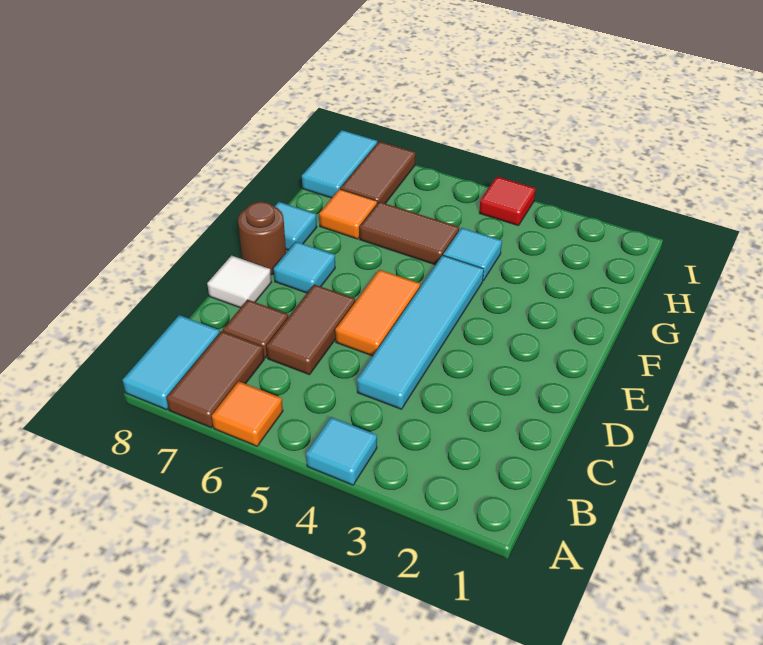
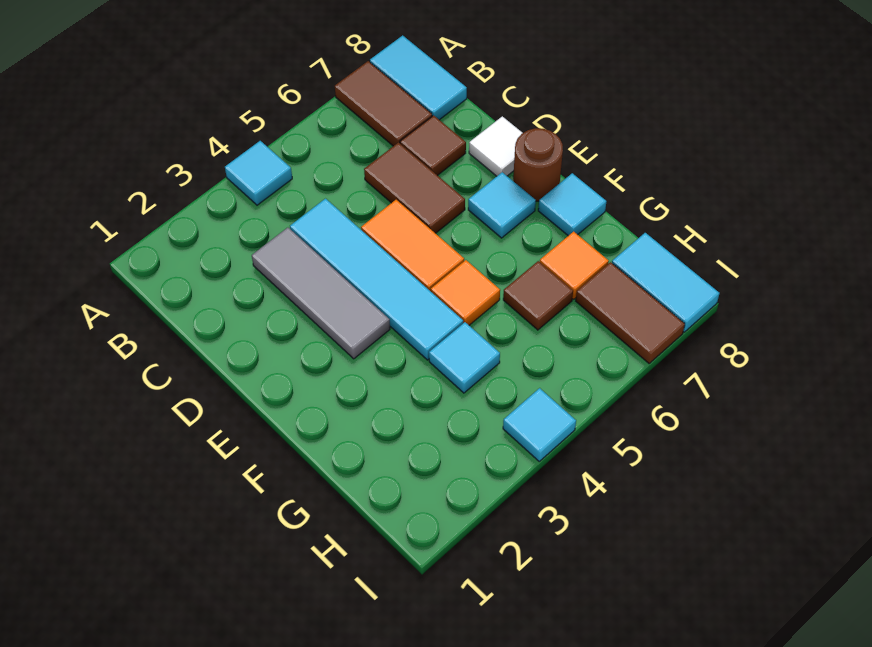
orange 1x1 tile [212,381,283,446] -> orange 1x1 tile moved to [431,260,500,325]
none -> grey 1x3 tile [252,228,390,359]
brown 1x2 tile [360,202,459,265] -> brown 1x1 tile [503,261,573,330]
red 1x1 tile [479,177,536,226] -> cyan 1x1 tile [503,388,576,461]

